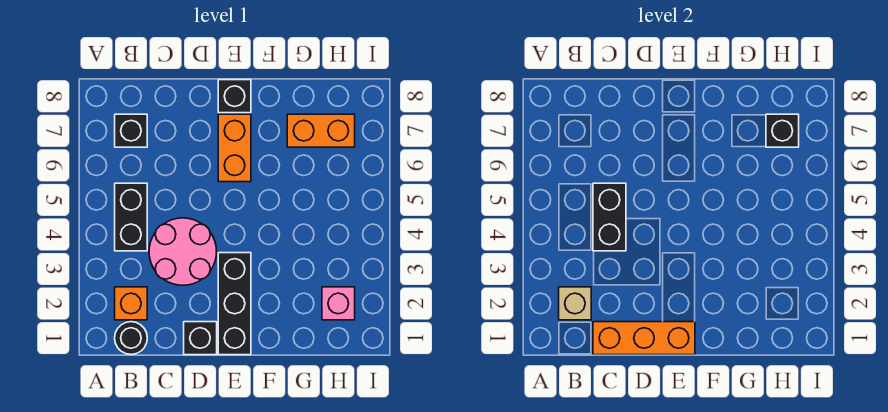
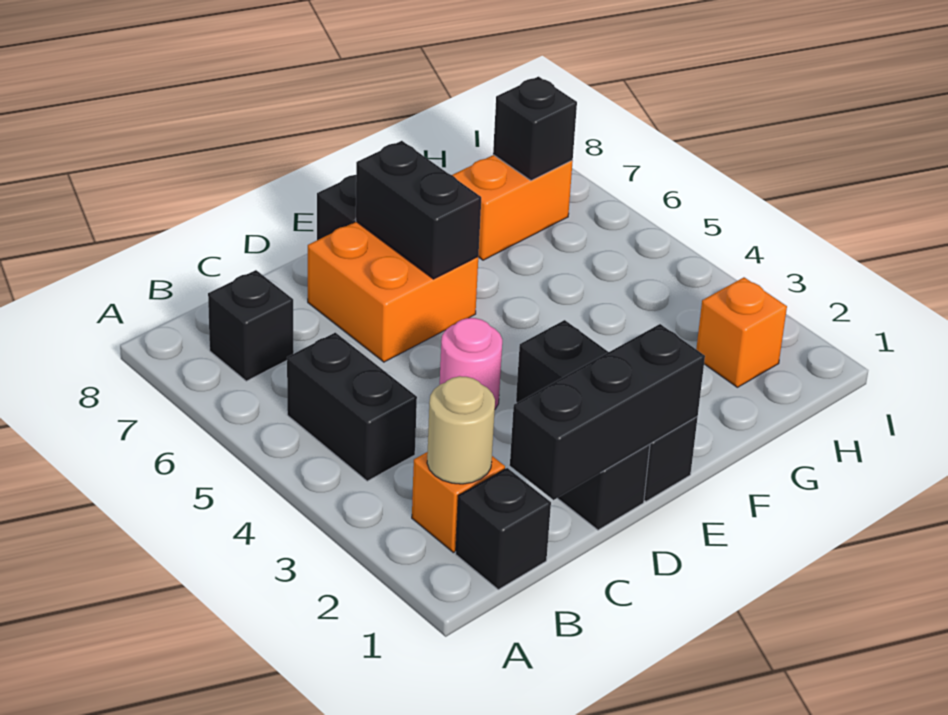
black 1x1 round brick [115,322,147,354] -> black 1x1 brick [456,468,551,590]
tan 1x1 brick [559,287,591,320] -> tan 1x1 round brick [427,376,495,484]
orange 1x3 brick [593,322,695,355] -> black 1x3 brick [510,324,705,500]
pink 2x2 round brick [149,218,217,285] -> pink 1x1 round brick [440,318,502,409]
black 1x2 brick [593,183,626,251] -> black 1x2 brick moved to [356,141,481,279]
orange 1x2 brick [218,114,251,182] -> orange 2x2 brick [308,222,478,362]
pink 1x1 brick [322,287,355,320] -> orange 1x1 brick [696,277,787,387]

